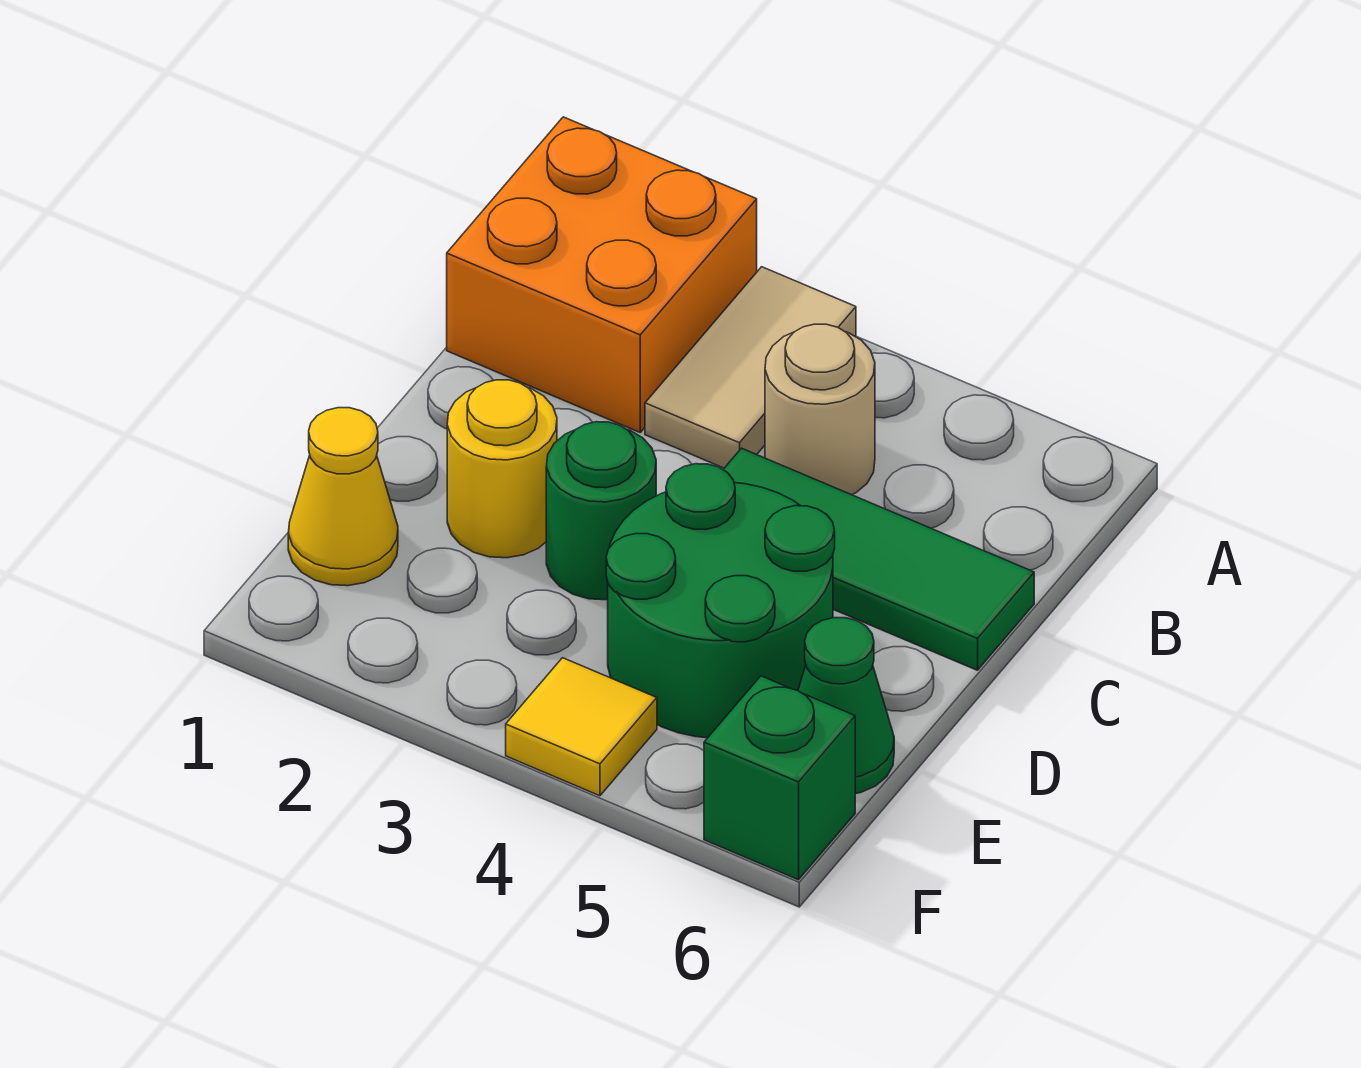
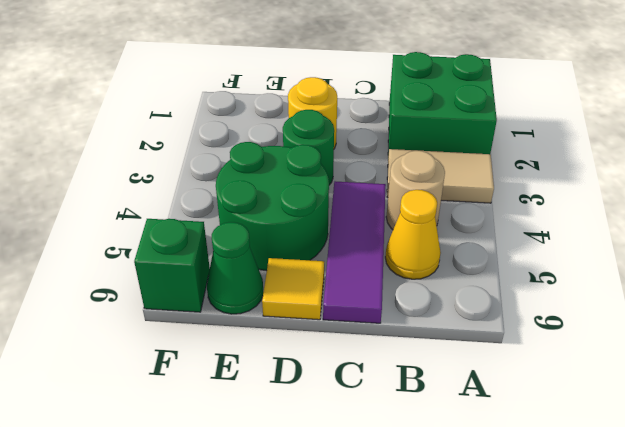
orange 2x2 brick [447,117,757,432] -> green 2x2 brick [388,52,497,156]
green 1x3 tile [723,448,1034,670] -> purple 1x3 tile [323,181,386,323]
yellow 1x1 cone [288,408,398,586] -> yellow 1x1 cone moved to [385,190,441,279]
yellow 1x1 tile [506,658,657,796] -> yellow 1x1 tile moved to [262,258,324,320]

